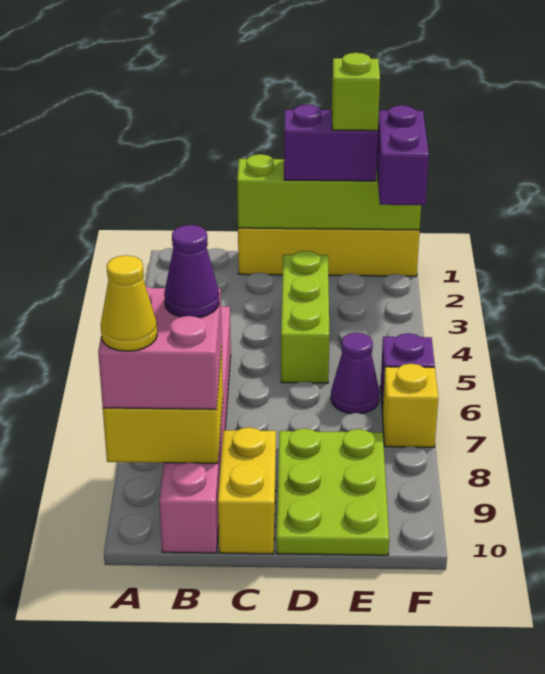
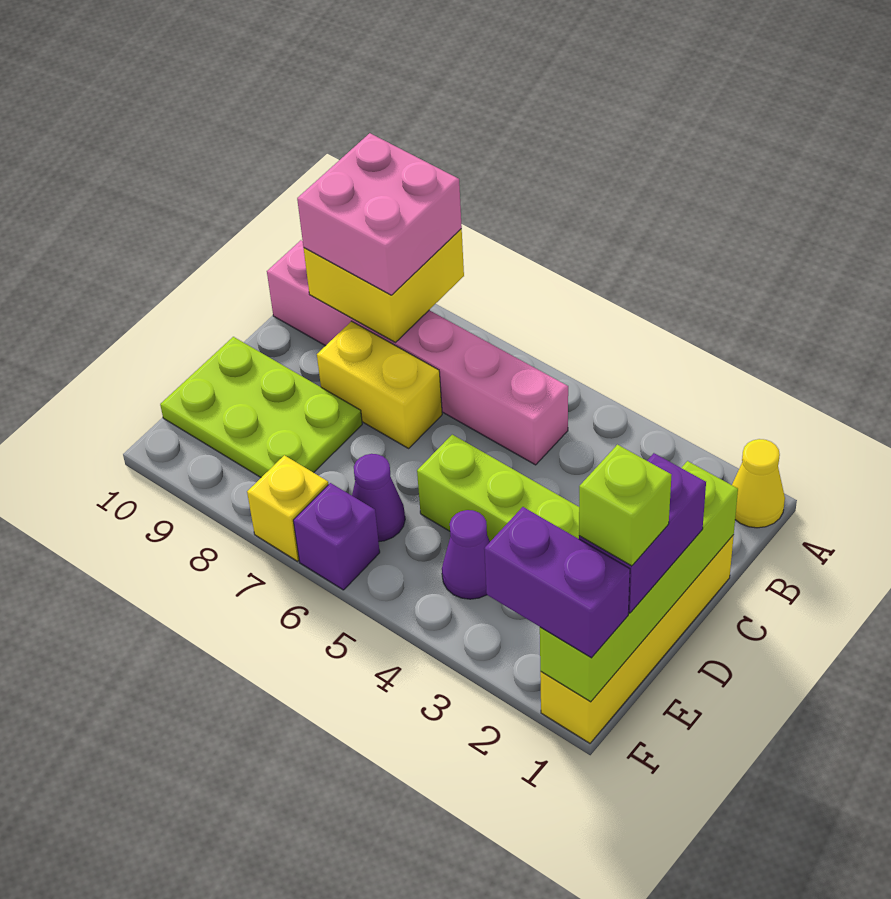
yellow 1x1 cone [101,255,157,351] -> yellow 1x1 cone moved to [732,439,785,528]
purple 1x1 cone [164,225,219,317] -> purple 1x1 cone moved to [442,510,490,599]
yellow 1x2 brick [218,427,276,554] -> yellow 1x2 brick moved to [317,321,442,448]

